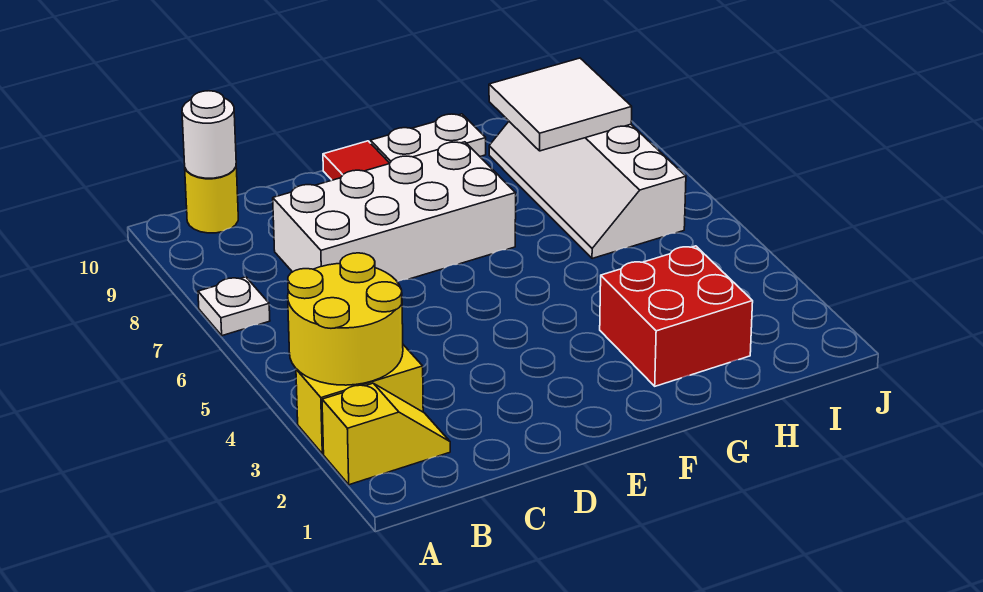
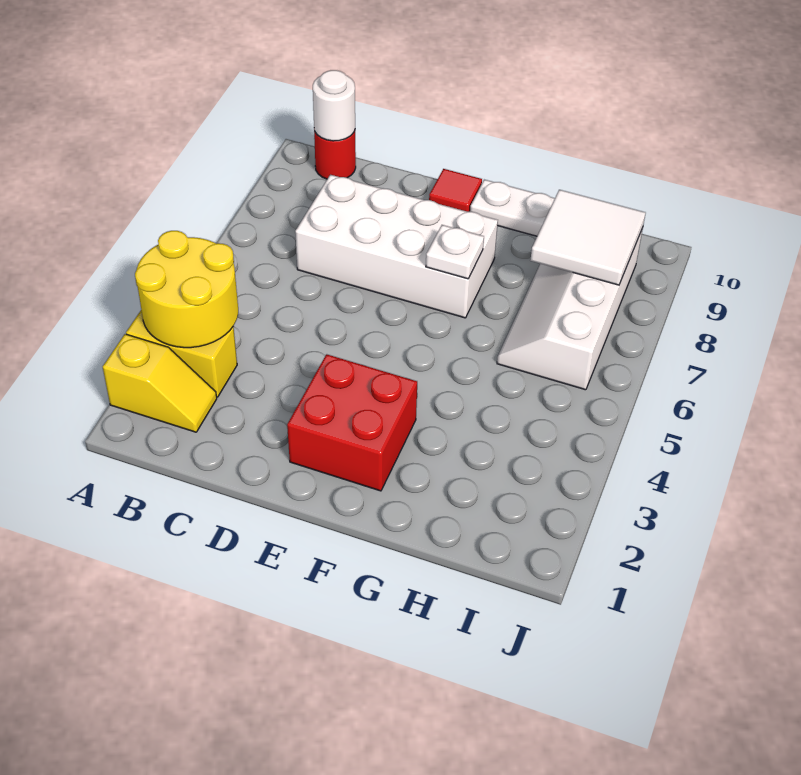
white 1x1 plate [198,277,270,336] -> white 1x1 plate moved to [426,225,484,279]
yellow 1x1 round brick [185,167,238,233] -> red 1x1 round brick [314,131,356,179]
red 2x2 brick [600,246,753,386] -> red 2x2 brick moved to [287,354,417,491]

